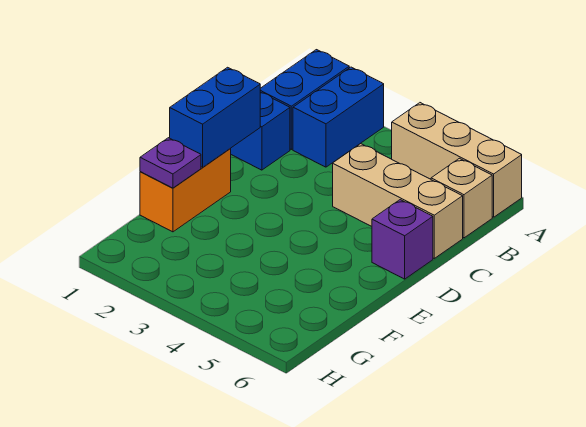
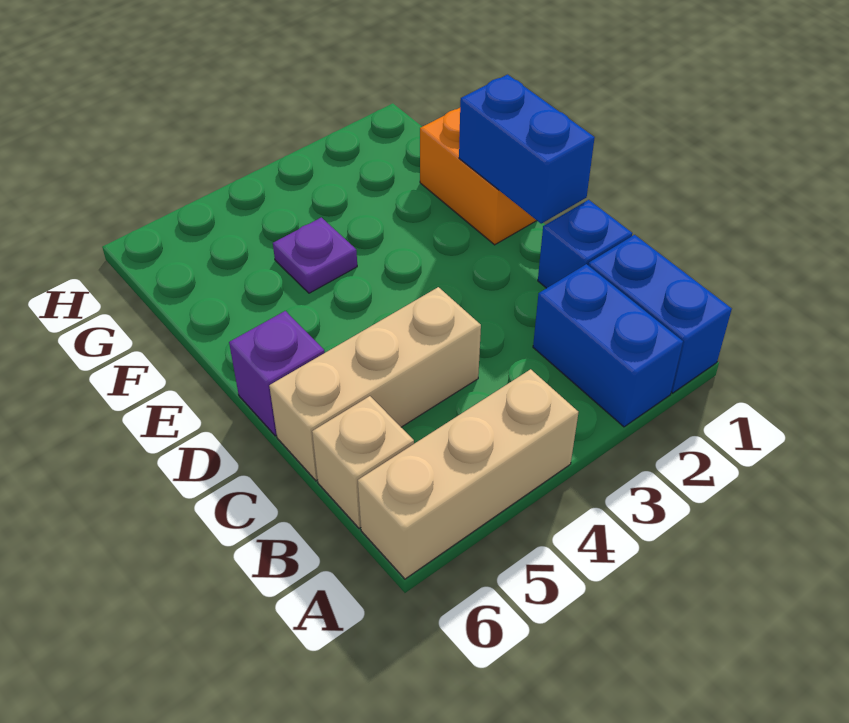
purple 1x1 plate [140,138,201,188] -> purple 1x1 plate moved to [273,217,357,293]

